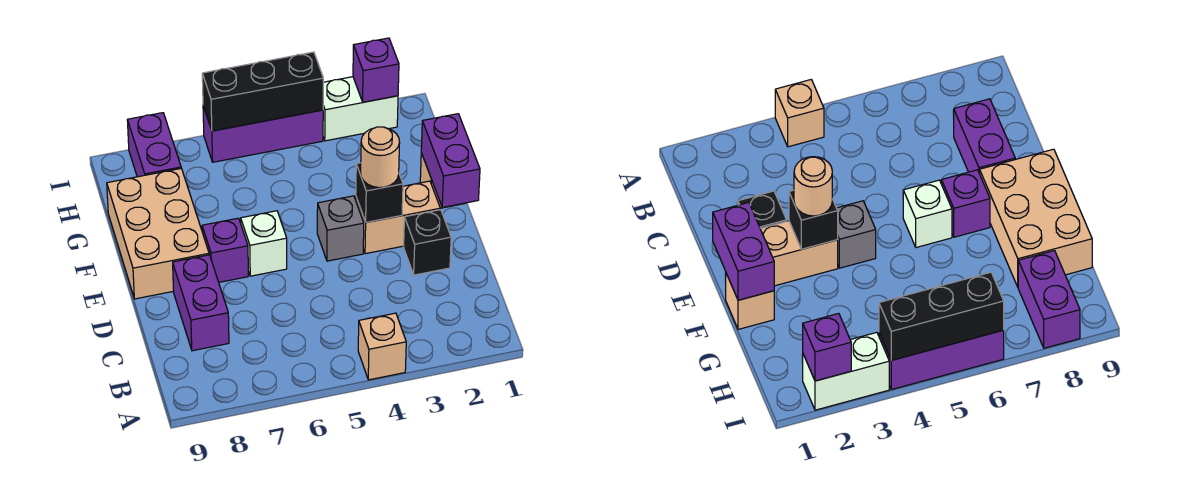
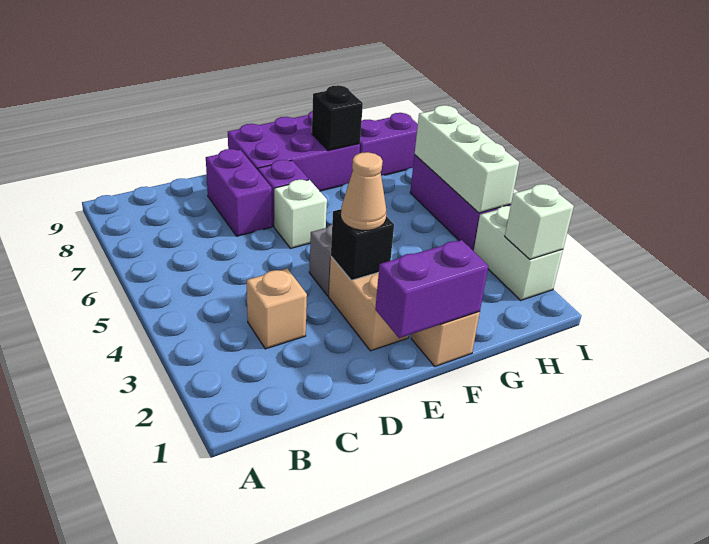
tan 1x1 brick [358,313,406,380] -> tan 1x1 brick moved to [247,268,307,349]
purple 1x2 brick [173,255,229,351] -> purple 1x2 brick turned to [206,149,272,236]
black 1x1 brick [404,210,451,275] -> black 1x1 brick moved to [312,85,363,151]
tan 1x1 round brick [361,127,400,188] -> tan 1x1 cone [341,152,387,230]
tan 2x3 brick [107,168,209,299] -> purple 2x3 brick [228,111,360,191]
purple 1x1 brick [353,38,399,102] -> white 1x1 brick [505,184,574,259]
black 1x3 brick [202,52,323,131] -> white 1x3 brick [415,105,519,213]

